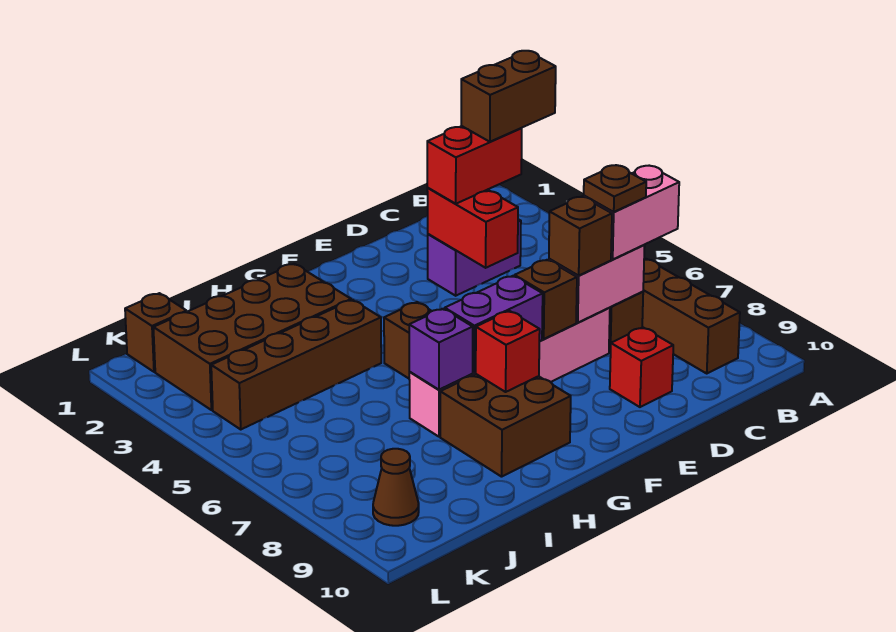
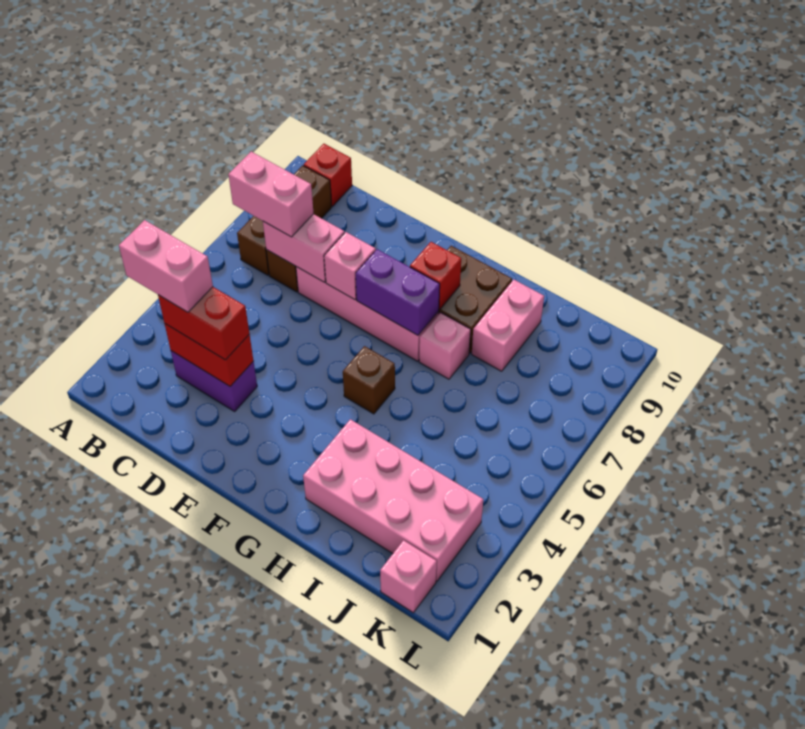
brown 1x2 brick [461,51,556,142] -> pink 1x2 brick [119,220,213,312]
brown 1x1 plate [584,165,646,212] -> none
red 1x2 brick [427,188,518,268] -> red 1x2 brick turned to [165,324,253,386]
brown 1x1 brick [549,197,612,275] -> none
red 1x1 brick [610,327,673,407] -> red 1x1 brick moved to [304,144,352,206]
brown 1x1 brick [515,260,577,339] -> pink 1x1 brick [324,232,376,300]
brown 2x4 brick [153,264,351,410] -> pink 2x4 brick [303,419,483,581]
brown 1x4 brick [211,300,381,429] -> none
purple 1x1 brick [409,309,473,390] -> none
none -> pink 1x2 brick [472,280,544,371]
brown 1x1 brick [125,293,187,372] -> pink 1x1 brick [380,540,437,613]
brown 1x1 cone [373,449,419,526] -> none

